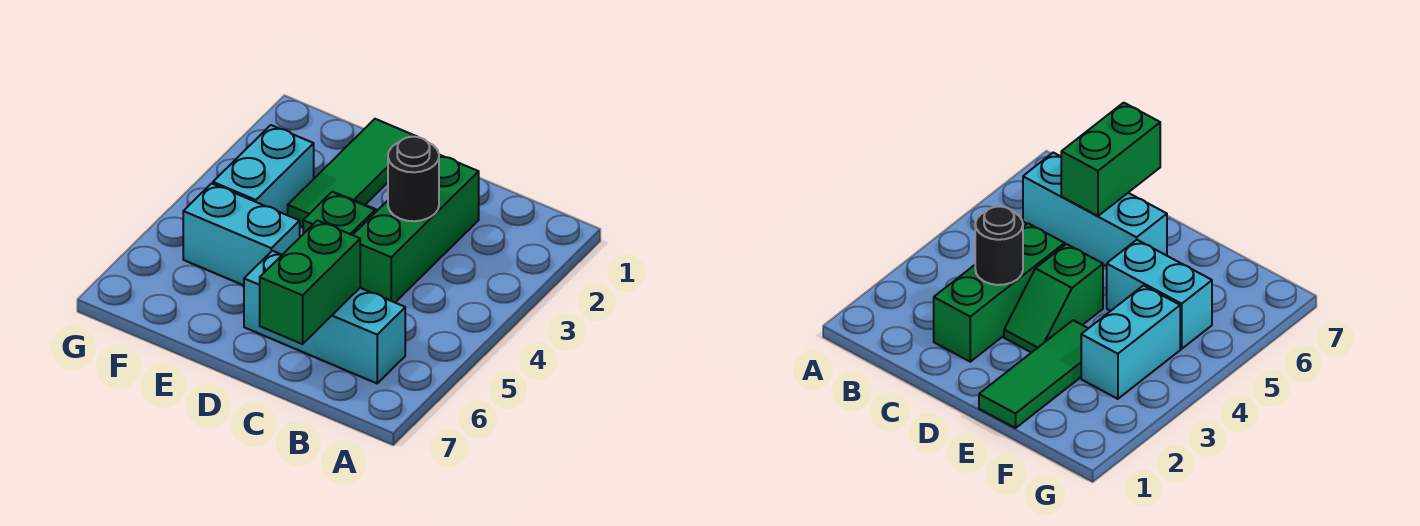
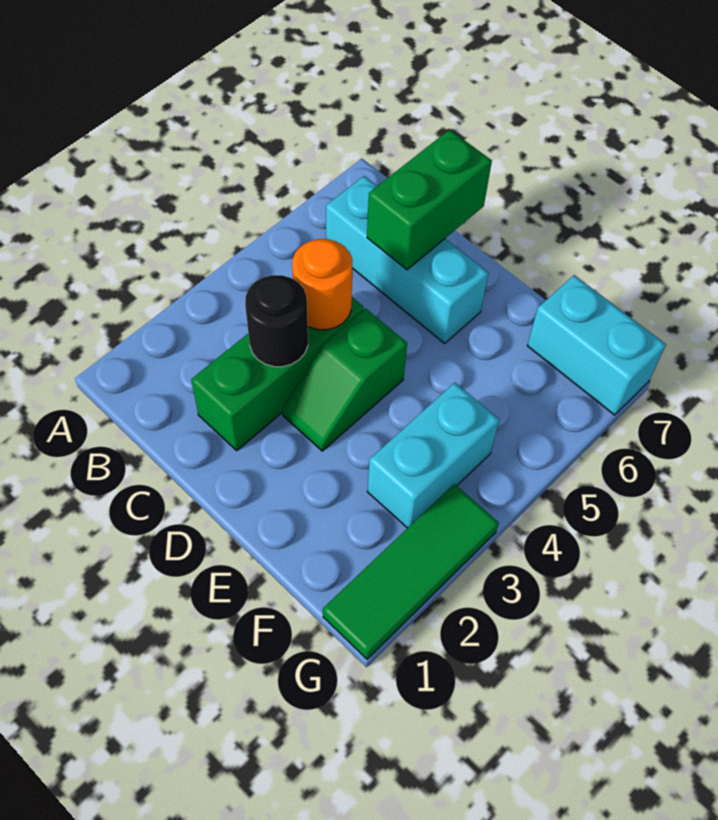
none -> orange 1x1 round brick [292,239,352,330]
green 1x3 tile [288,119,417,227] -> green 1x3 tile moved to [323,484,499,659]
cyan 1x2 brick [183,183,300,285] -> cyan 1x2 brick moved to [527,275,666,415]

